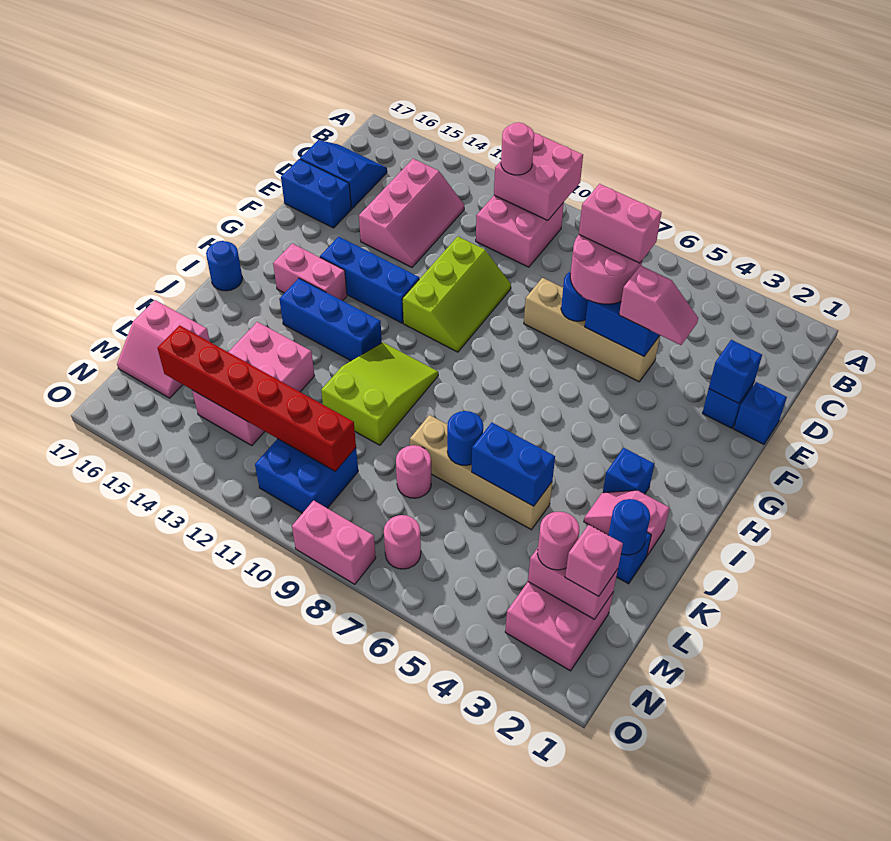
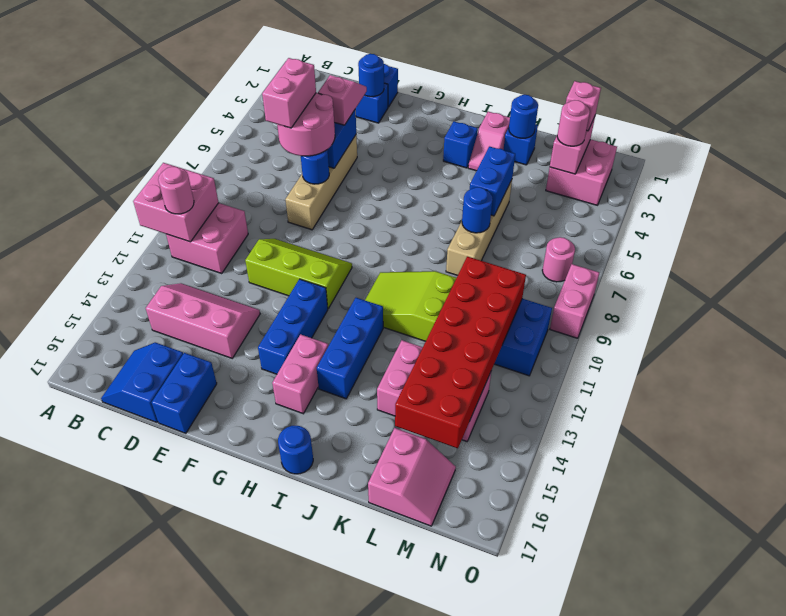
blue 1x1 brick [709,340,762,403] -> blue 1x1 round brick [358,54,384,97]
pink 1x1 round brick [396,445,431,498] -> none
red 1x6 brick [157,325,356,471] -> red 2x6 brick [395,257,526,448]

